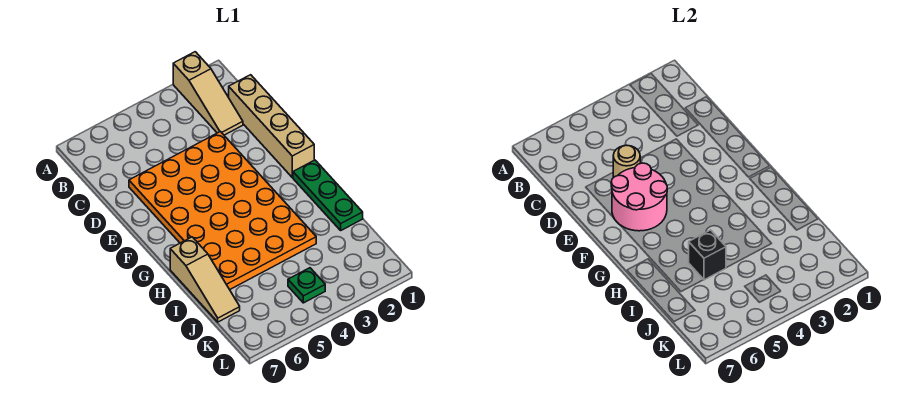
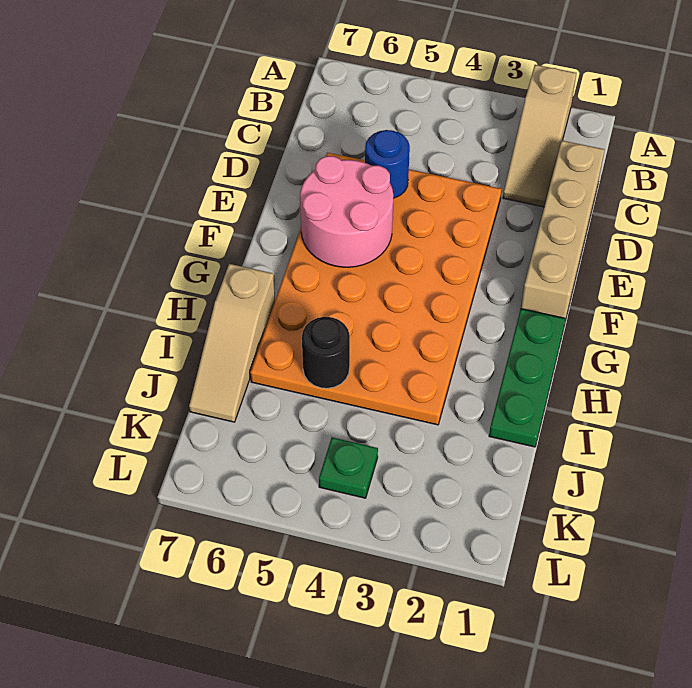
tan 1x1 round brick [613,145,640,178] -> blue 1x1 round brick [365,130,410,198]
black 1x1 brick [689,230,726,280] -> black 1x1 round brick [302,317,350,388]

